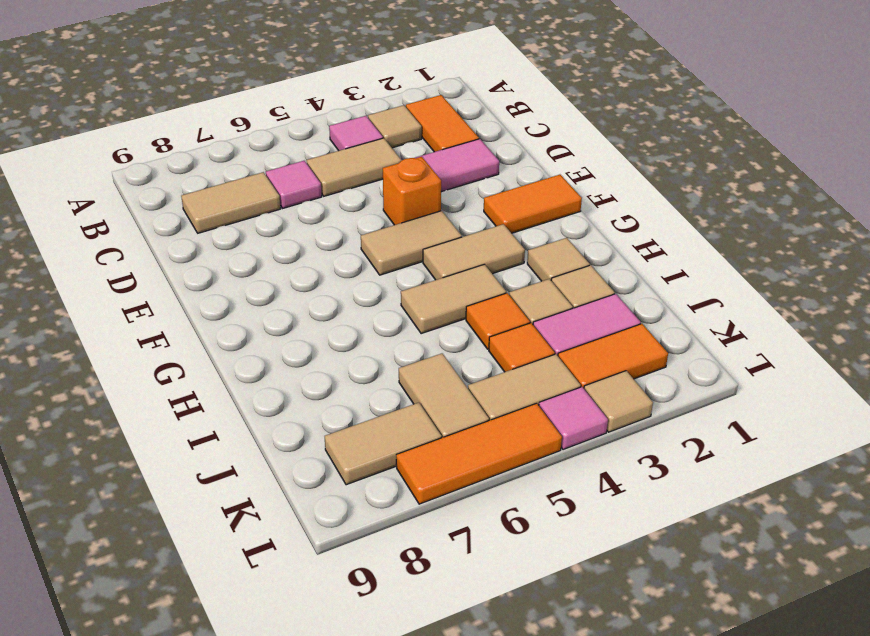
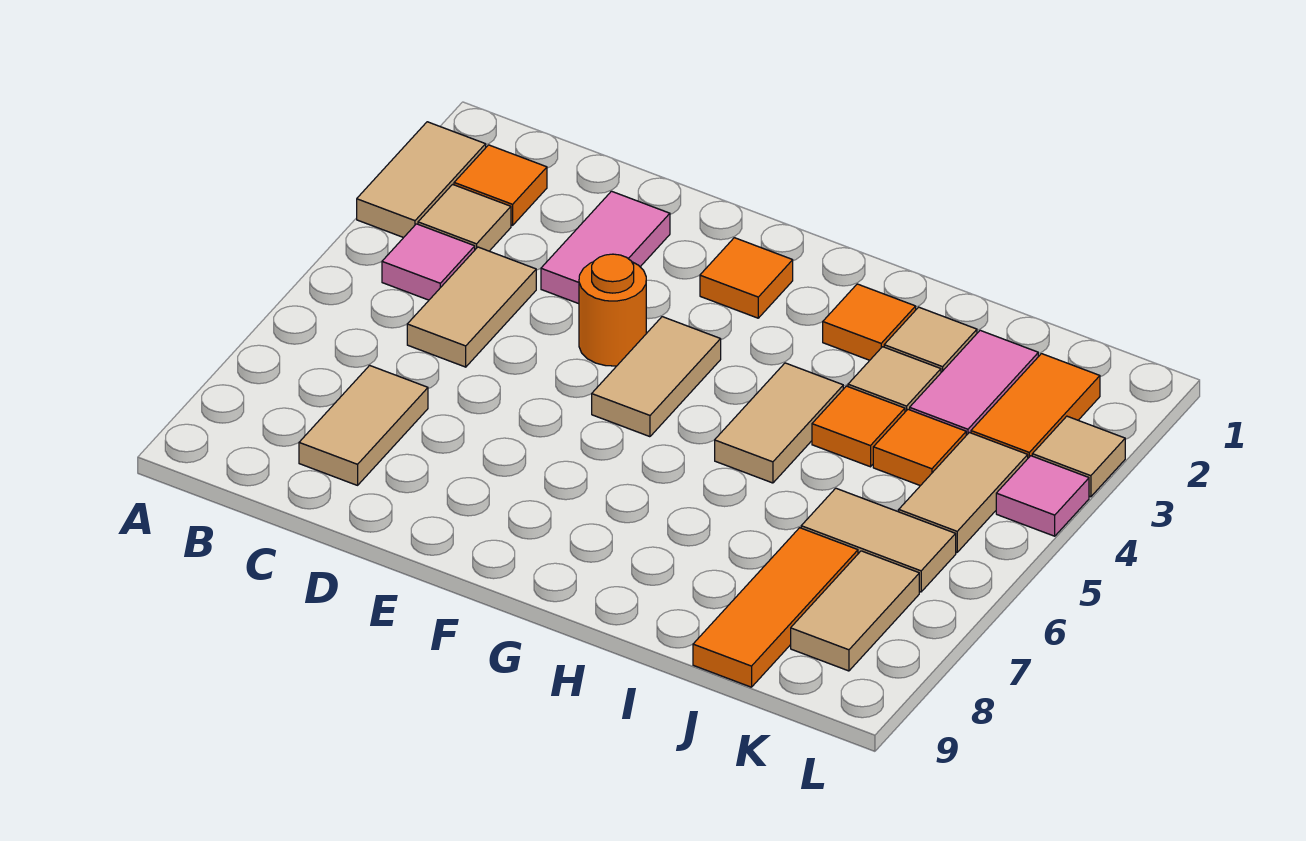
orange 1x2 tile [406,95,479,152] -> orange 1x1 tile [454,145,547,225]
pink 1x1 tile [266,161,322,208] -> none
orange 1x1 brick [383,157,441,225] -> orange 1x1 round brick [579,254,646,366]
orange 1x2 tile [484,175,582,233] -> orange 1x1 tile [700,238,793,318]
tan 1x2 tile [423,224,525,280] -> tan 1x2 tile moved to [357,122,486,238]
tan 1x1 tile [527,238,590,281] -> orange 1x1 tile [823,284,916,360]
orange 1x3 tile [396,403,562,504] -> orange 1x3 tile moved to [693,528,858,687]

